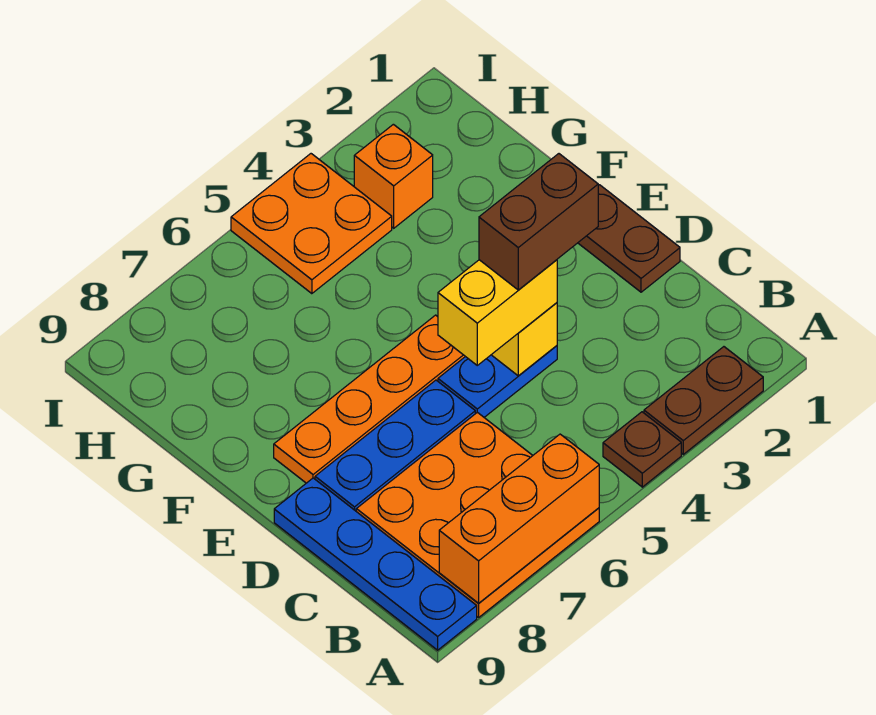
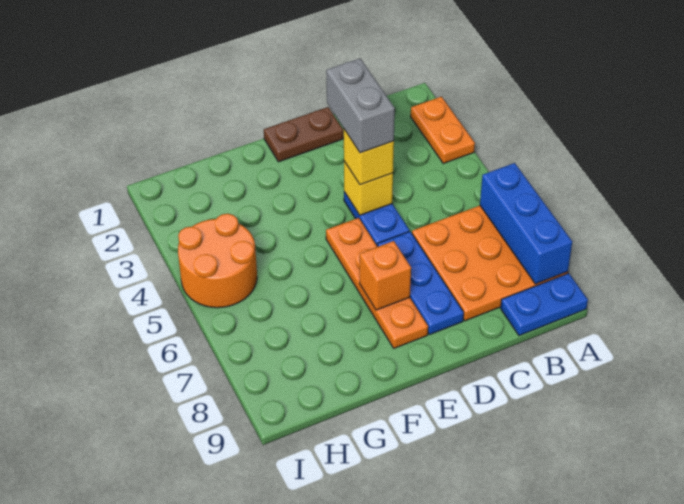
brown 1x2 plate [644,347,763,454] -> orange 1x2 plate [411,97,475,163]
brown 1x1 plate [603,412,681,487] -> none
orange 1x3 brick [439,434,599,603] -> blue 1x3 brick [480,163,572,284]
blue 1x4 plate [274,478,477,650] -> blue 1x2 plate [501,273,588,336]
brown 1x2 brick [479,154,598,290] -> grey 1x2 brick [326,59,395,153]
yellow 1x2 brick [438,260,557,365] -> yellow 1x1 brick [344,130,394,185]
orange 1x1 brick [354,124,433,228] -> orange 1x1 brick moved to [360,241,411,310]
orange 2x2 plate [231,154,392,294] -> orange 2x2 round brick [178,214,257,308]

